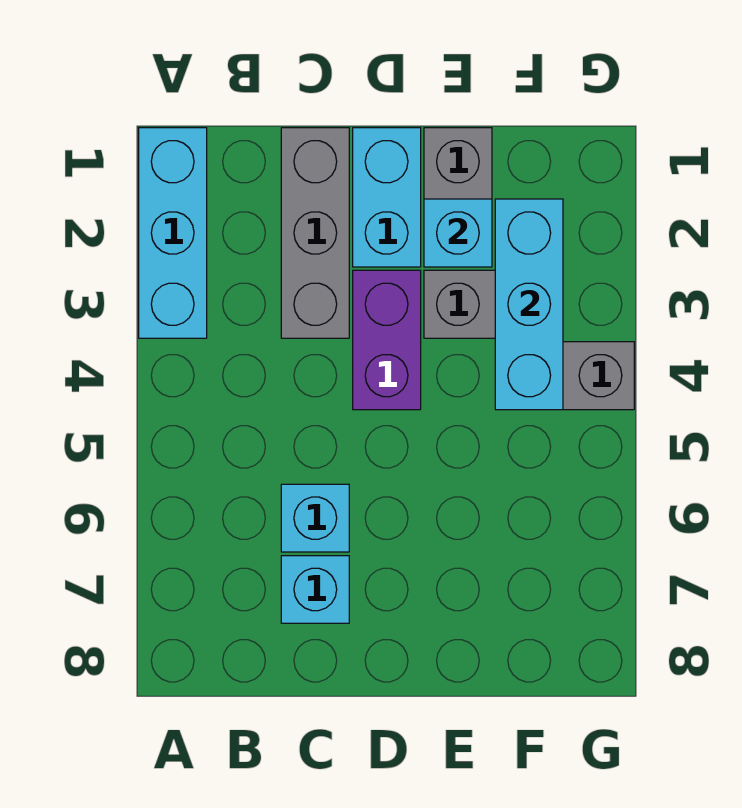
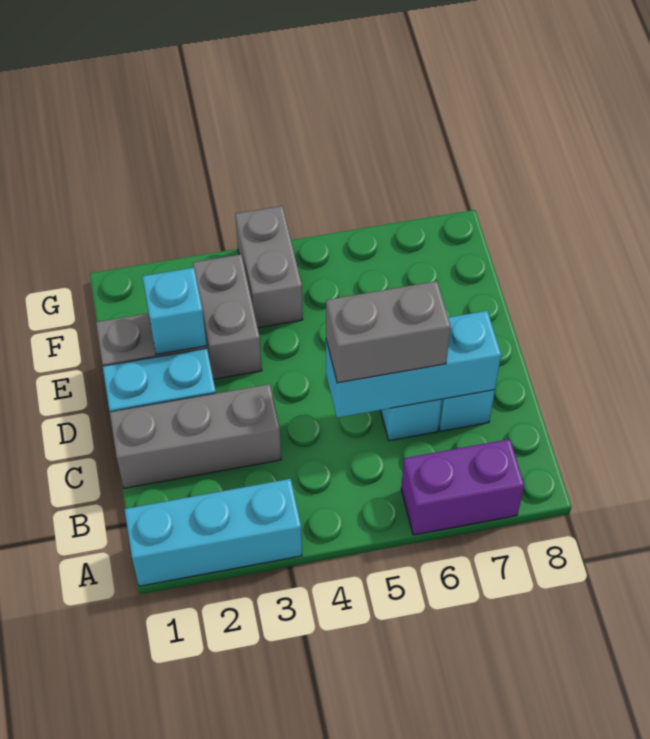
none -> grey 1x2 brick [326,281,451,383]
purple 1x2 brick [353,270,421,410] -> purple 1x2 brick moved to [401,439,524,535]
cyan 1x3 brick [495,199,563,410] -> cyan 1x3 brick moved to [326,311,501,418]

